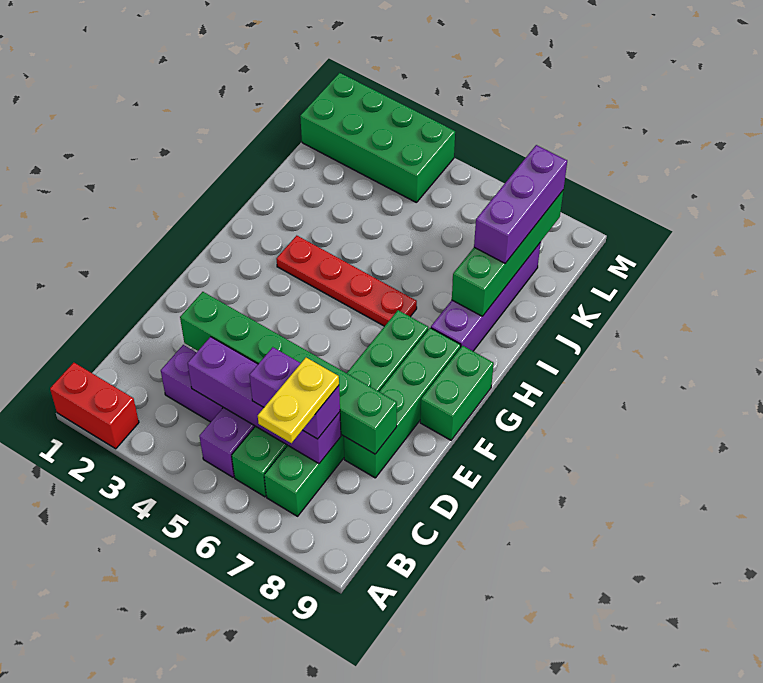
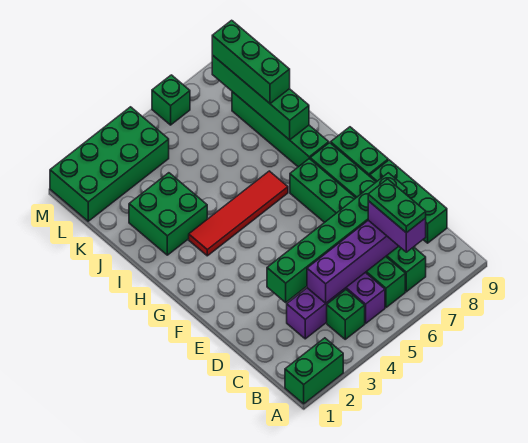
red 1x2 brick [50,363,139,449] -> green 1x2 brick [285,338,343,404]
none -> green 1x1 brick [327,290,365,339]
yellow 1x2 plate [258,358,339,443] -> green 1x2 plate [368,179,426,233]
purple 1x2 brick [250,347,340,439] -> purple 1x2 brick turned to [368,201,426,252]
none -> green 1x3 brick [370,160,447,243]
red 1x4 plate [277,236,417,326] -> red 1x4 tile [189,171,288,256]
purple 1x4 brick [431,242,541,351] -> green 1x4 brick [232,92,329,167]
none -> green 2x2 brick [129,173,207,255]
purple 1x3 brick [474,145,567,263] -> green 1x3 brick [212,20,290,103]
none -> green 1x1 brick [152,75,190,125]

